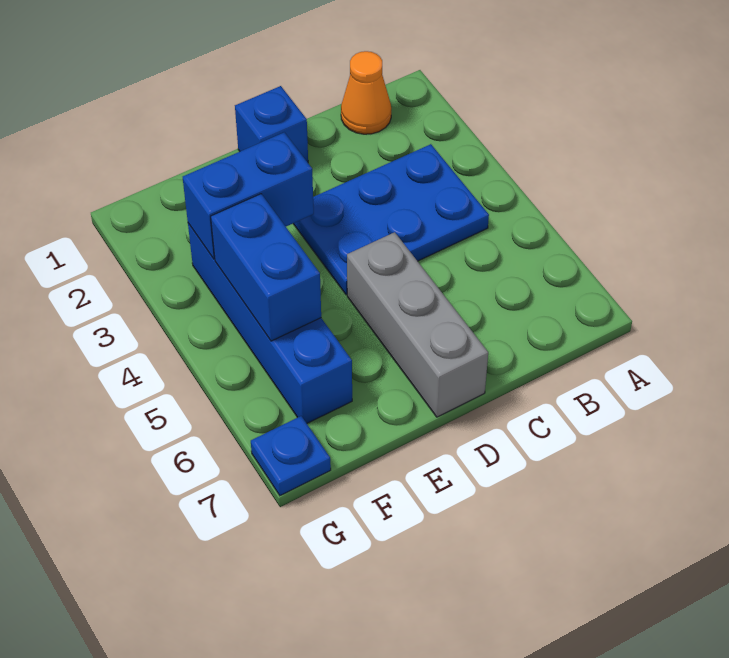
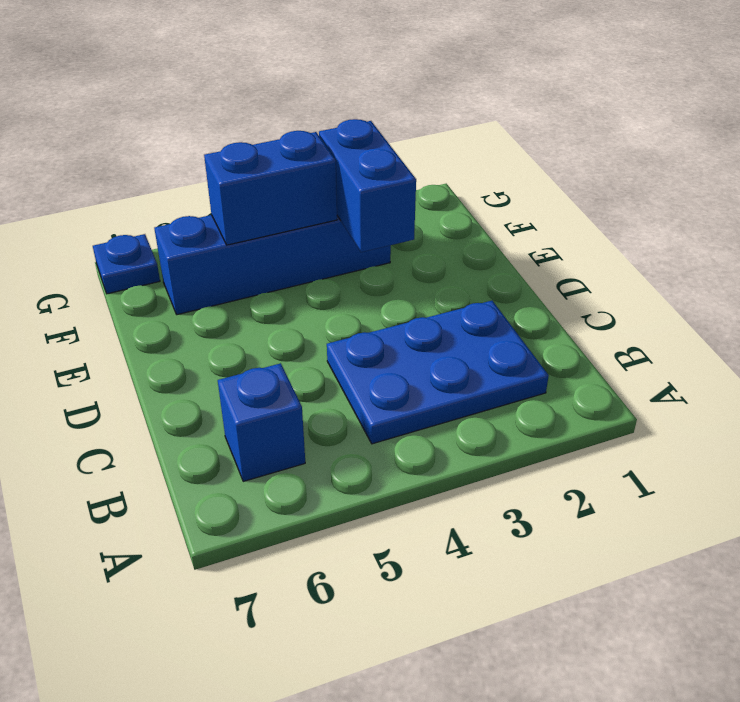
orange 1x1 cone [341,51,391,134] -> none
blue 2x3 plate [293,144,489,295] -> blue 2x3 plate turned to [327,301,549,444]
blue 1x1 brick [235,86,308,162] -> blue 1x1 brick moved to [218,363,305,481]
grey 1x3 brick [347,232,488,417] -> none

